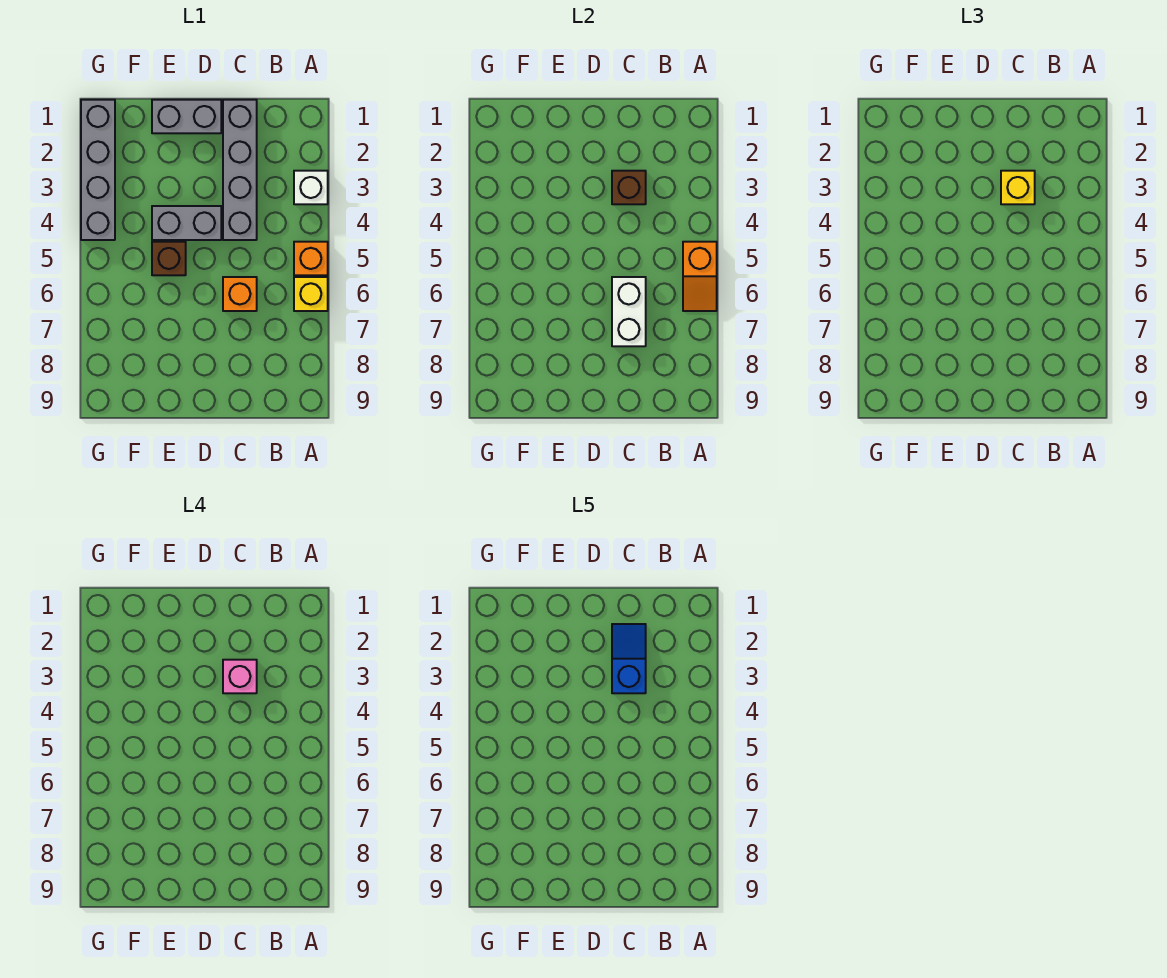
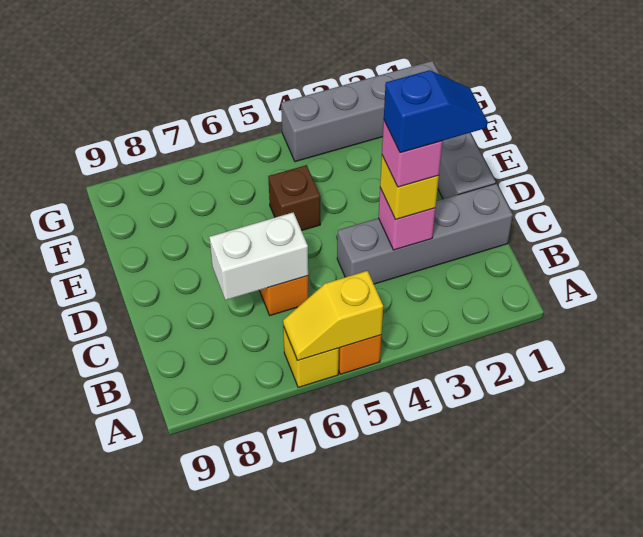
white 1x1 brick [294,171,328,204] -> none
orange 1x2 slope [683,242,717,311] -> yellow 1x2 slope [283,271,383,361]
brown 1x1 brick [612,171,646,204] -> pink 1x1 brick [378,188,435,250]
grey 1x2 brick [152,206,221,240] -> none

